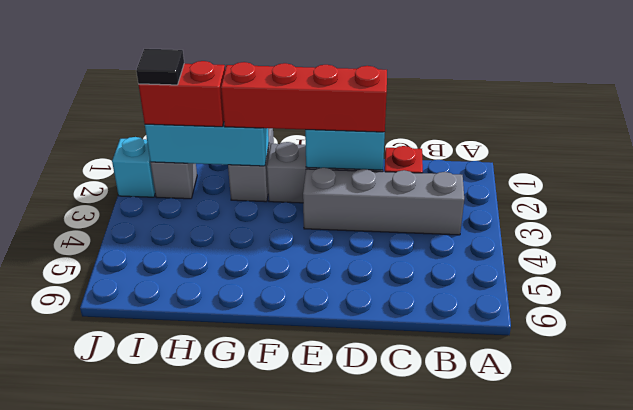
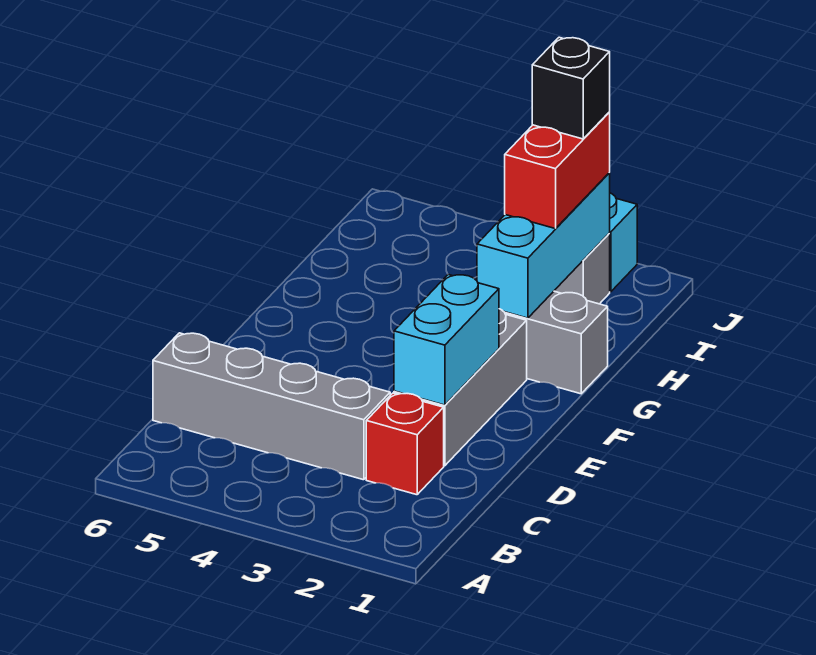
grey 1x4 brick [303,168,464,235] -> grey 1x4 brick turned to [153,333,390,480]
red 1x4 brick [221,62,387,132] -> none
black 1x1 tile [136,49,184,85] -> black 1x1 brick [532,37,610,139]

